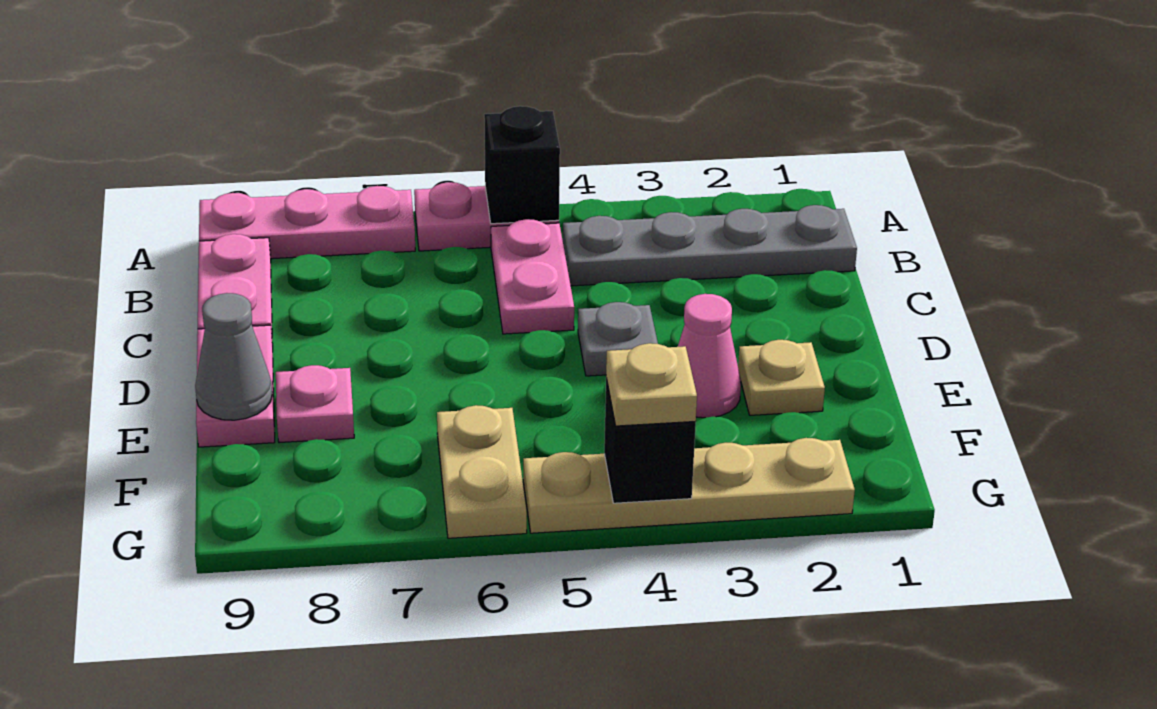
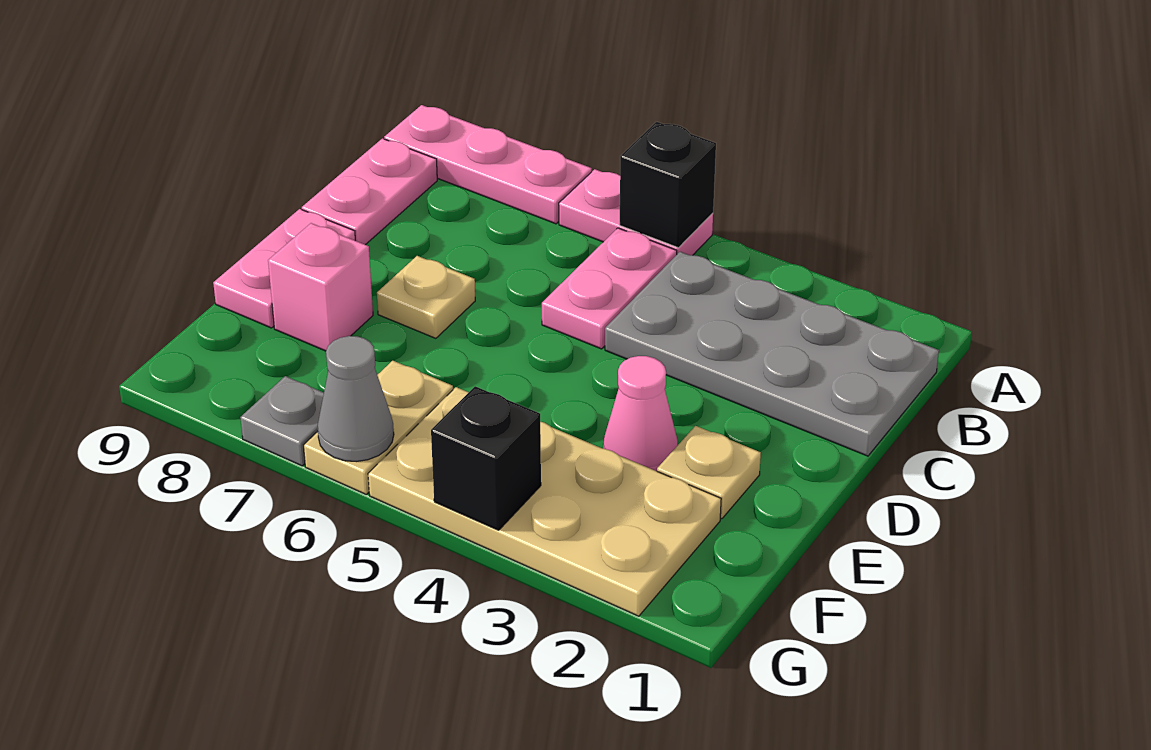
grey 1x4 plate [563,205,857,286] -> grey 2x4 plate [605,252,939,456]
grey 1x1 plate [578,302,658,376] -> grey 1x1 plate moved to [240,376,324,466]
pink 1x1 plate [276,365,354,443] -> pink 1x1 brick [268,223,373,351]
grey 1x1 cone [195,293,272,420] -> grey 1x1 cone moved to [318,336,394,462]
tan 1x4 plate [523,438,855,533] -> tan 2x4 plate [368,387,721,616]
tan 1x1 plate [606,343,697,426] -> tan 1x1 plate moved to [377,256,475,338]

